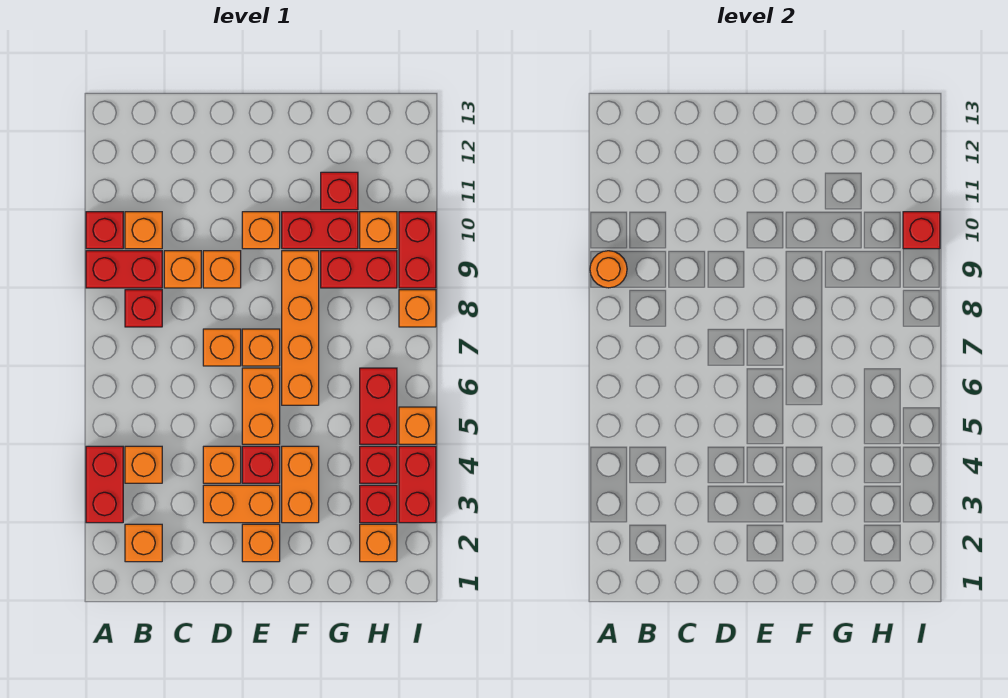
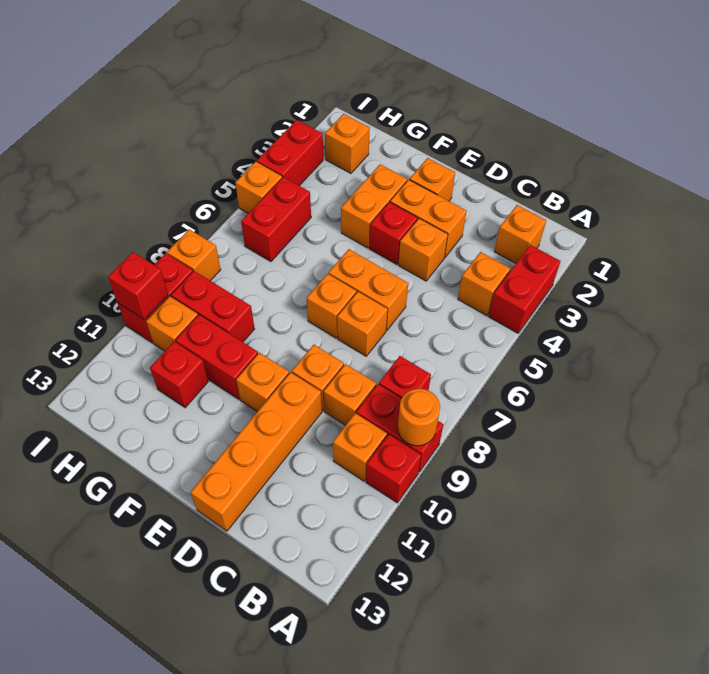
orange 1x2 brick [242,368,280,444] -> orange 1x2 brick turned to [329,249,408,331]
orange 1x4 brick [282,251,319,405] -> orange 1x4 brick moved to [190,372,322,531]
red 1x1 brick [360,485,397,523] -> none
red 1x1 brick [360,446,397,483] -> none

